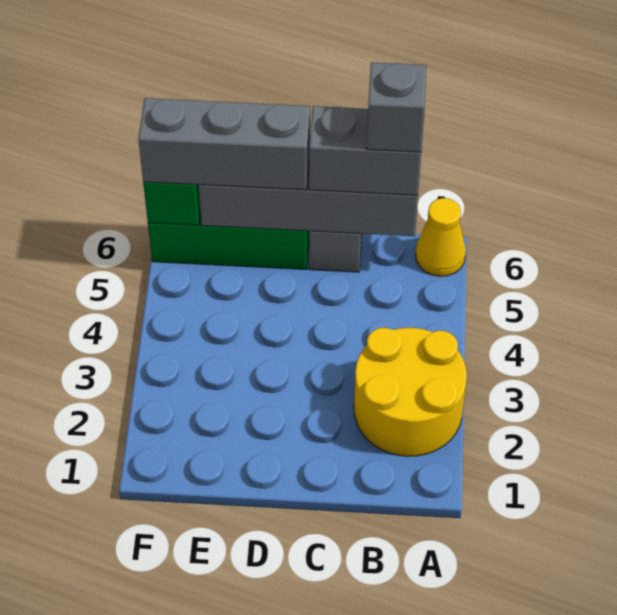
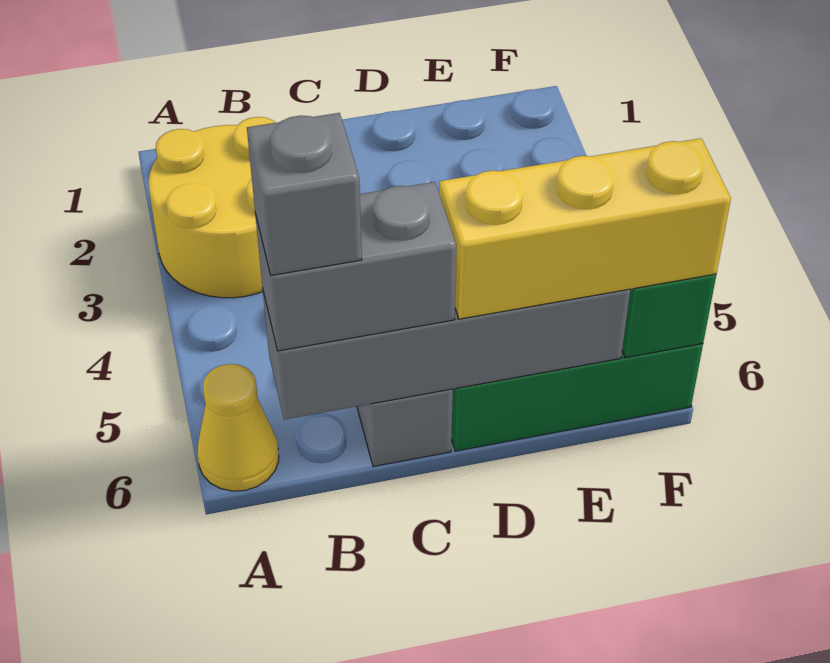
grey 1x3 brick [138,98,310,190] -> yellow 1x3 brick [439,138,731,319]

